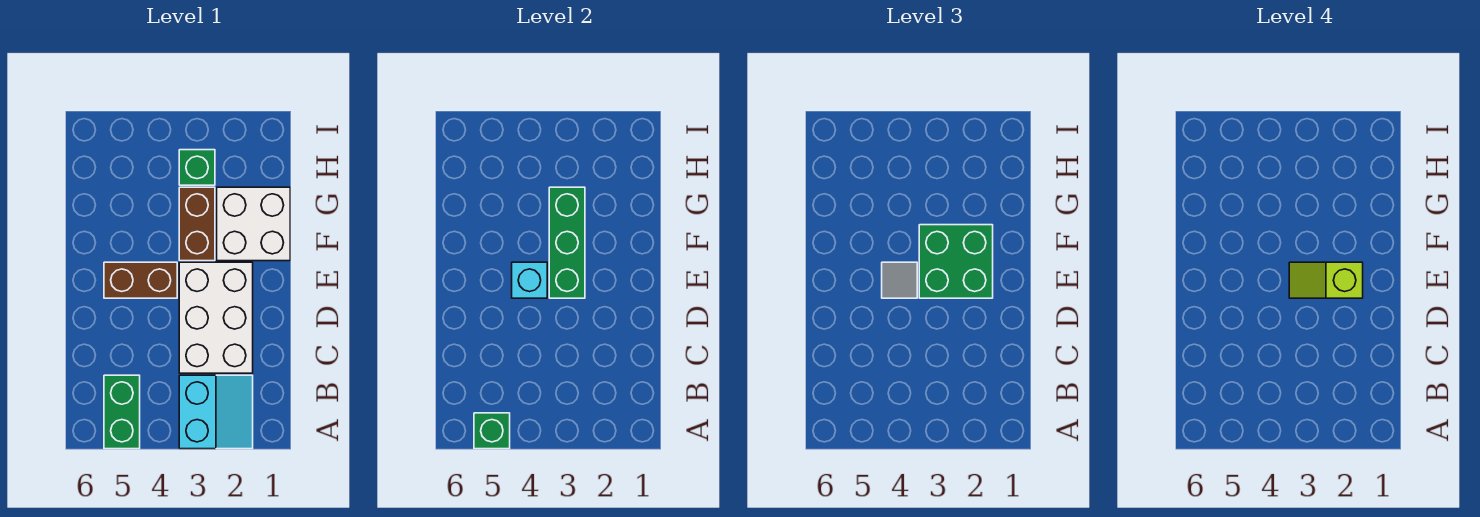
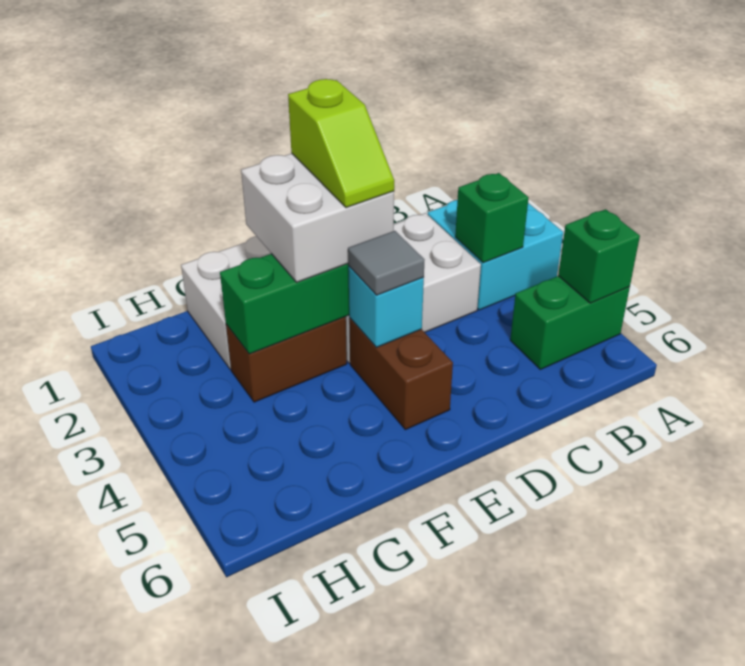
cyan 2x2 slope [179,375,253,449] -> cyan 2x2 brick [428,200,563,310]
green 2x2 brick [919,225,993,298] -> white 2x2 brick [241,154,394,282]
green 1x1 brick [179,150,215,185] -> green 1x1 brick moved to [455,173,529,263]

